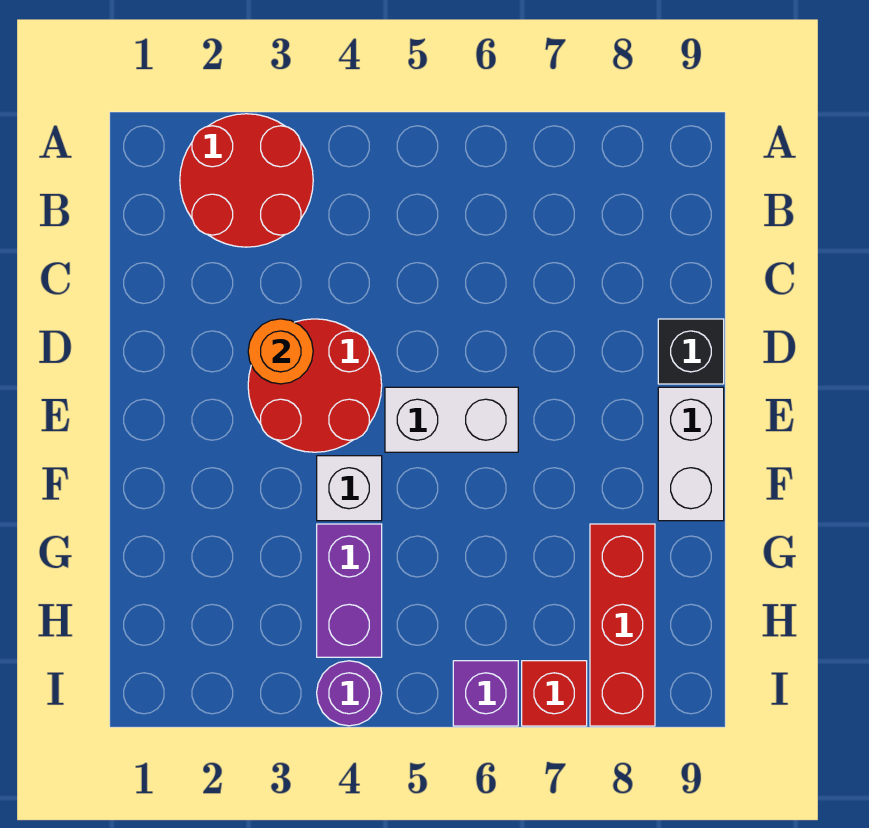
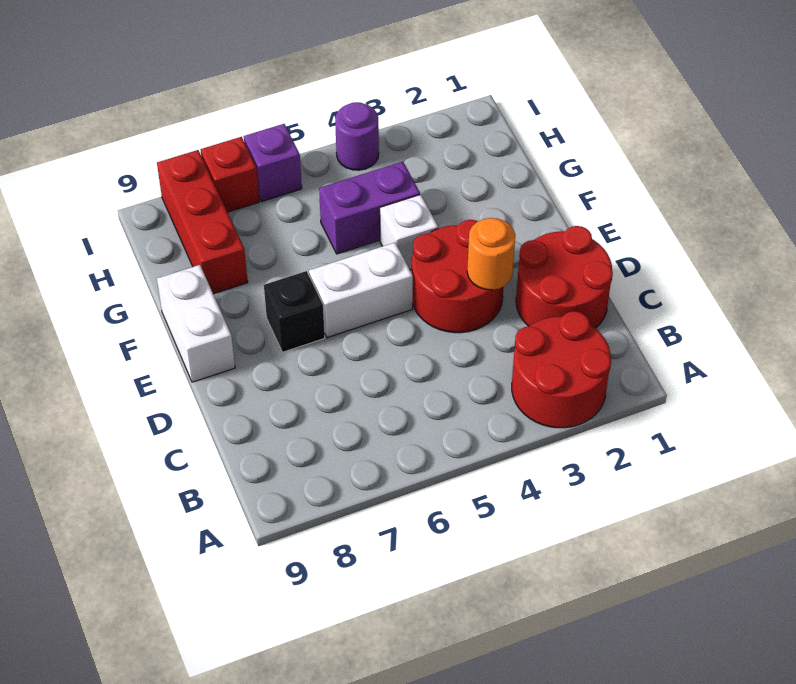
none -> red 2x2 round brick [516,226,613,328]
black 1x1 brick [658,319,724,384] -> black 1x1 brick moved to [264,271,325,352]
purple 1x2 brick [317,524,382,657] -> purple 1x2 brick turned to [319,162,420,254]

